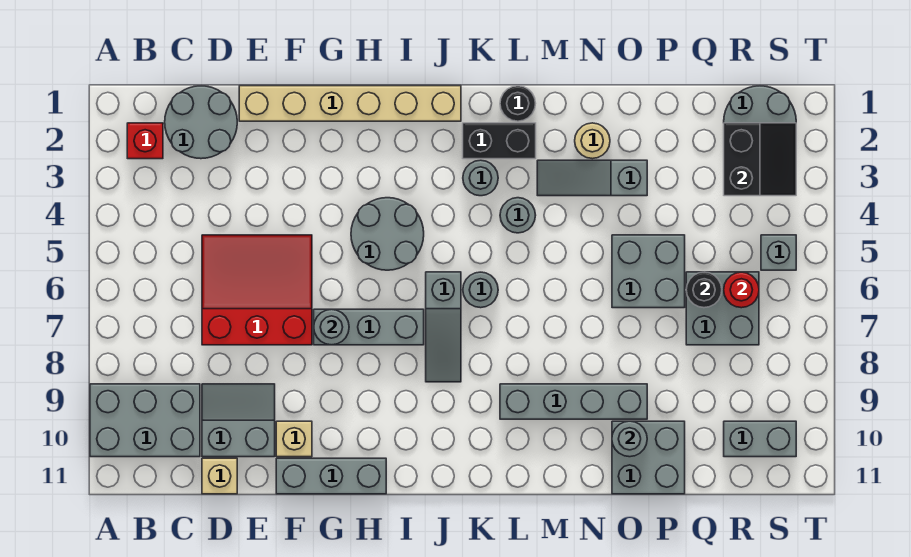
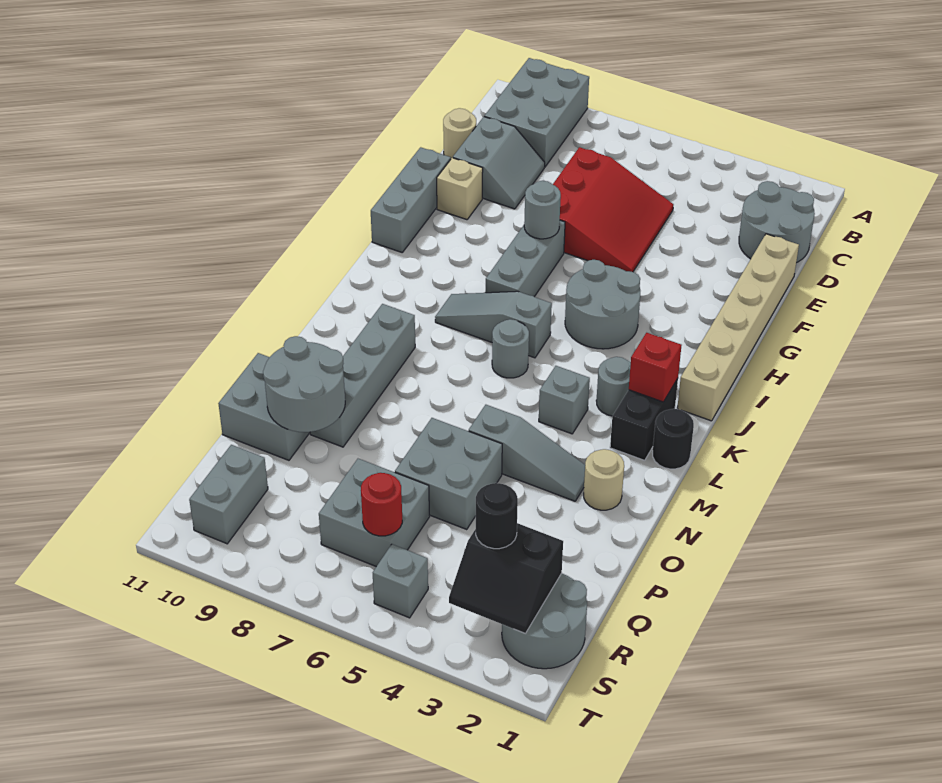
red 1x1 brick [127,123,163,159] -> red 1x1 brick moved to [629,333,682,402]
tan 1x1 brick [202,458,237,494] -> tan 1x1 round brick [443,108,476,158]
grey 1x1 round brick [500,198,536,233] -> grey 1x1 brick [539,366,590,434]
grey 1x3 slope [537,160,647,196] -> grey 1x3 slope turned to [469,405,585,501]
grey 1x1 round brick [612,421,647,457] -> grey 2x2 round brick [263,336,345,432]
black 1x1 round brick [686,272,722,308] -> black 1x1 round brick moved to [476,483,518,549]

